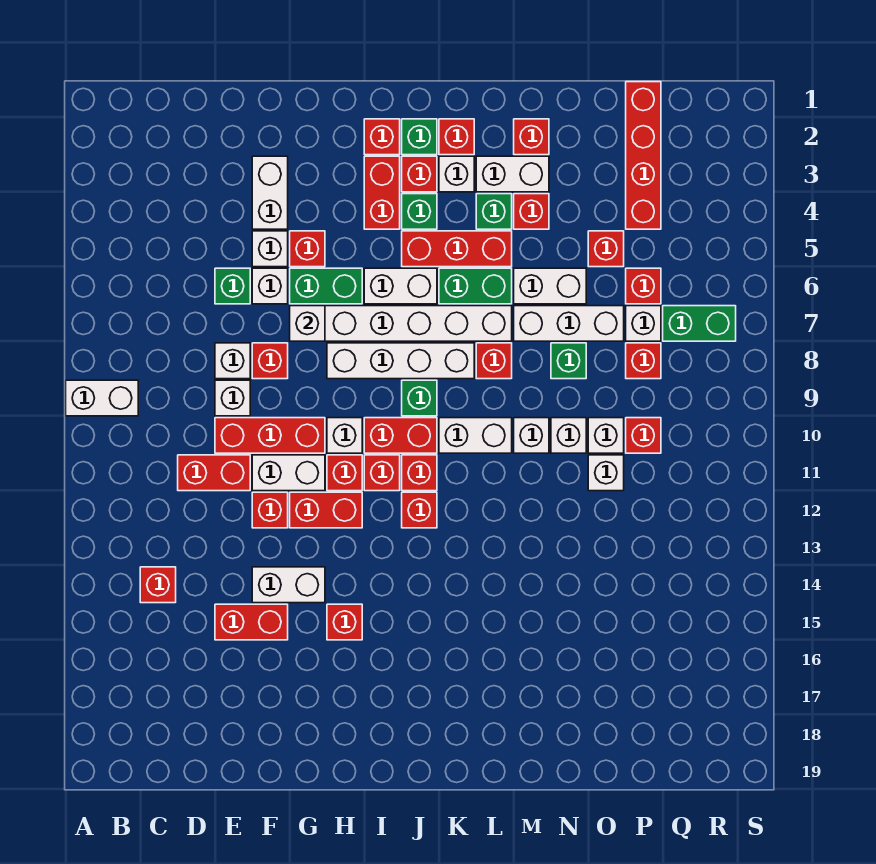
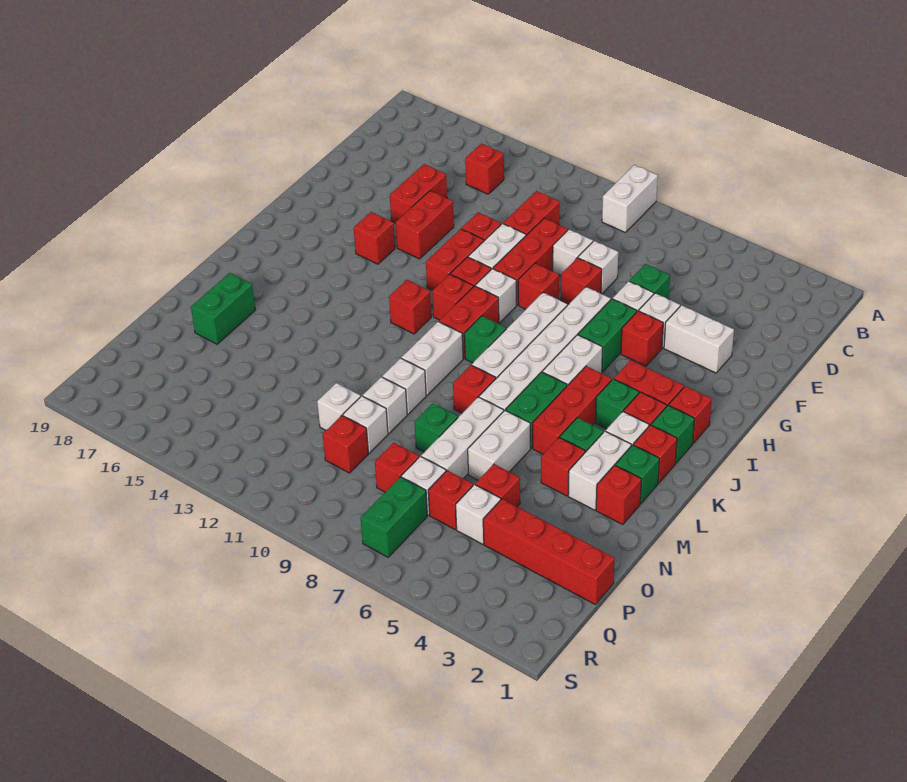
white 1x2 brick [252,567,325,603] -> red 1x2 brick [396,191,454,259]
white 1x1 brick [290,306,325,341] -> white 1x1 brick moved to [456,485,501,544]
red 1x1 brick [402,455,437,491] -> red 1x1 brick moved to [518,263,559,309]
none -> green 1x1 brick [615,445,659,504]
none -> green 1x2 brick [191,273,255,344]

